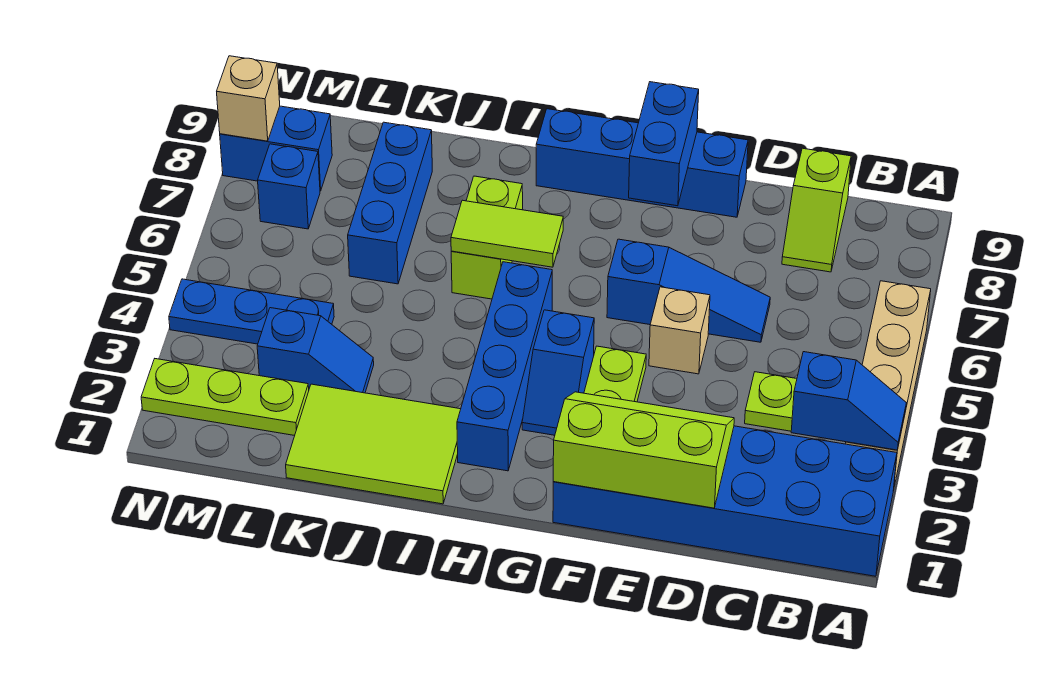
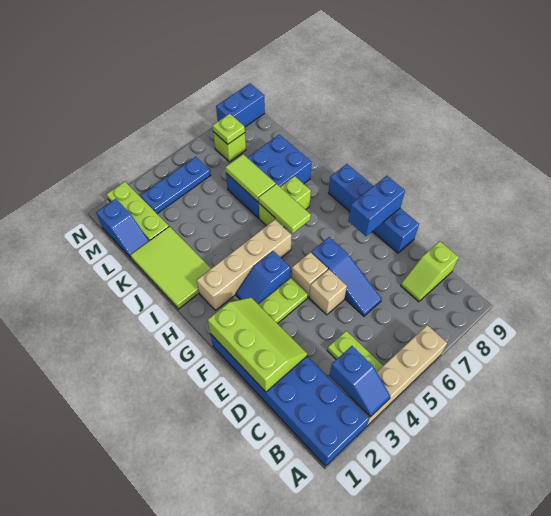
blue 1x4 brick [457,262,552,471] -> tan 1x4 brick [197,220,292,310]
none -> lime 1x2 tile [225,154,276,202]
blue 1x2 slope [257,308,374,393] -> blue 1x2 slope moved to [96,199,149,259]
blue 1x3 brick [348,122,432,284] -> blue 2x3 brick [226,135,311,218]
blue 1x3 plate [169,279,334,344] -> blue 1x3 plate turned to [140,157,211,214]
blue 1x1 brick [258,144,320,229] -> lime 1x1 brick [213,132,246,162]
none -> lime 1x1 plate [213,114,245,144]
blue 1x2 brick [220,106,332,191] -> blue 1x2 brick turned to [216,83,265,127]
tan 1x1 brick [217,56,280,141] -> tan 1x1 brick moved to [292,252,328,297]

